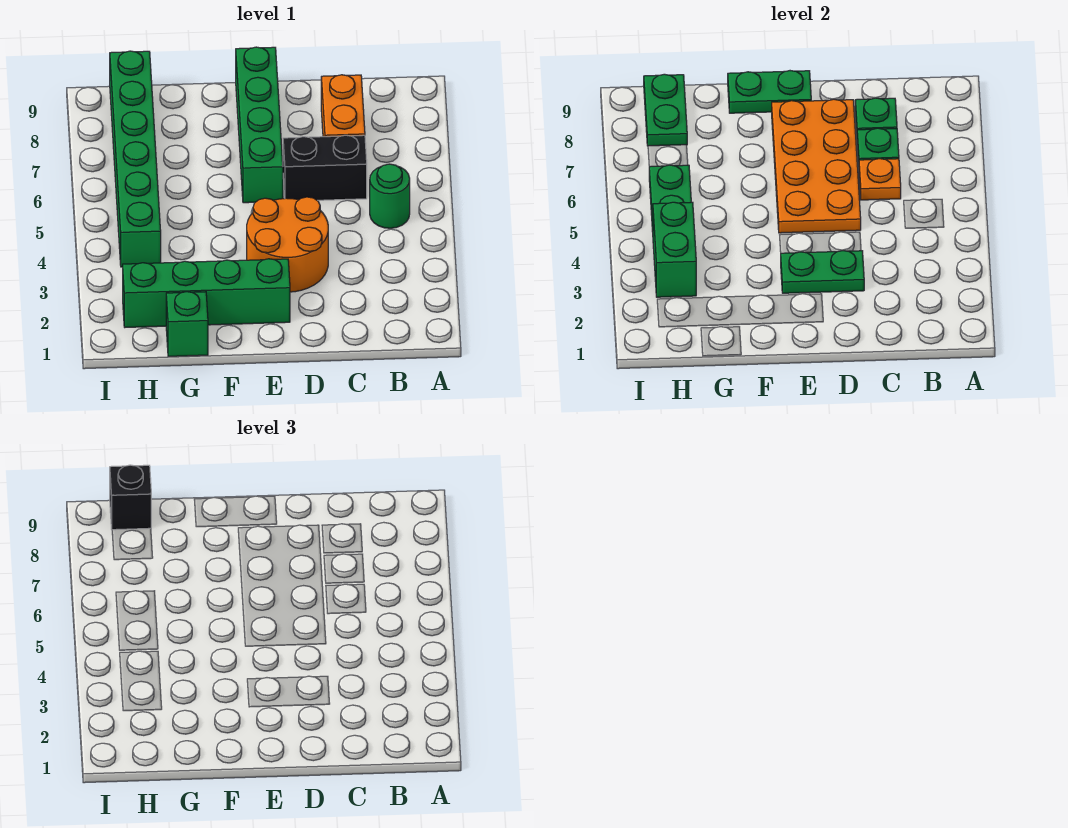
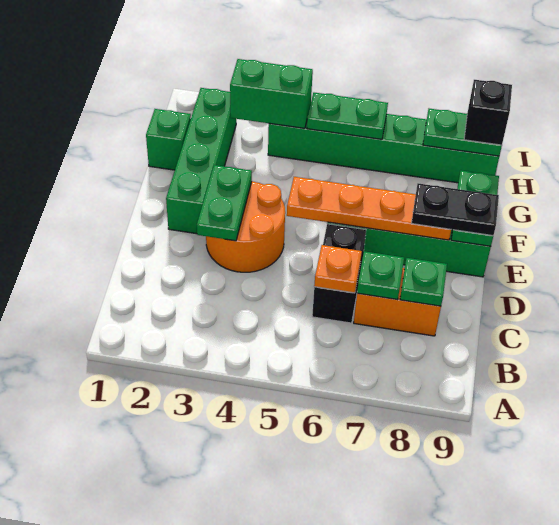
green 1x1 round brick [370,164,410,228] -> none
orange 2x4 plate [772,99,861,233] -> orange 1x4 plate [287,177,451,240]
none -> black 1x2 plate [412,183,499,236]

